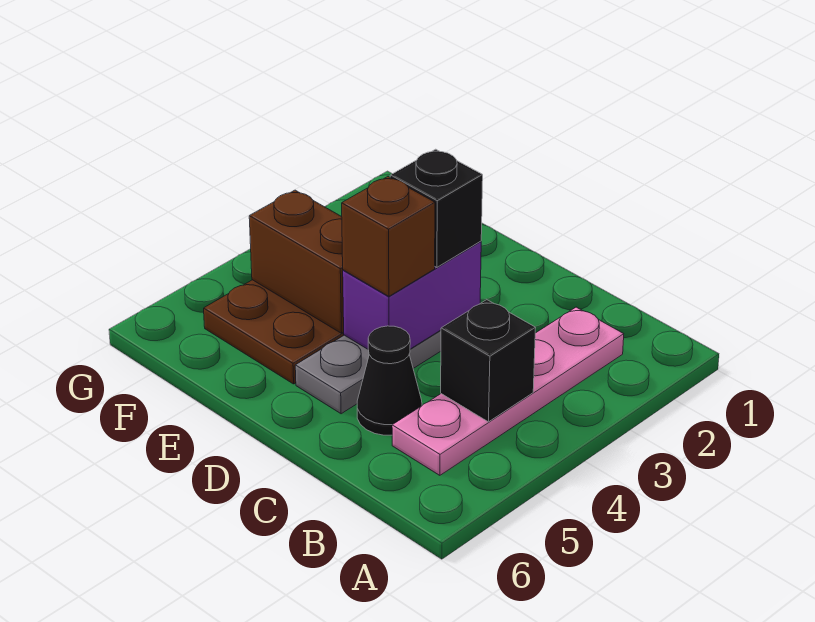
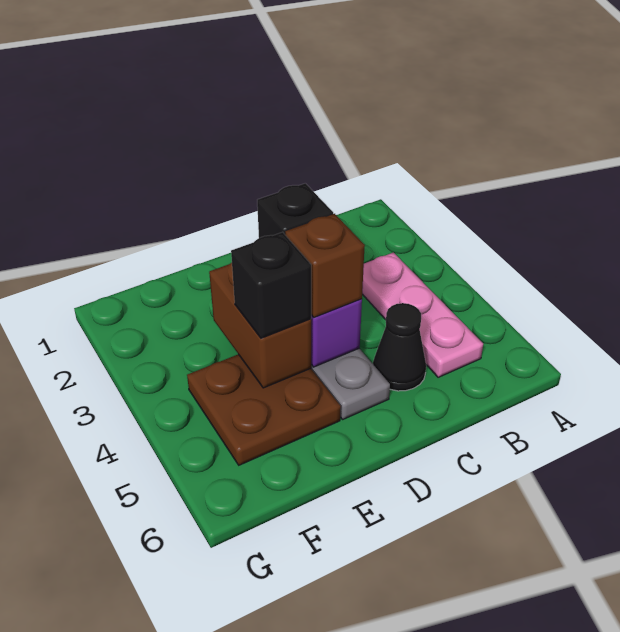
pink 1x4 plate [392,307,624,475] -> pink 1x3 plate [362,253,483,377]
black 1x1 brick [441,300,535,422] -> black 1x1 brick moved to [231,232,311,338]
brown 1x2 brick [249,190,344,333] -> brown 1x2 brick turned to [209,263,311,388]

